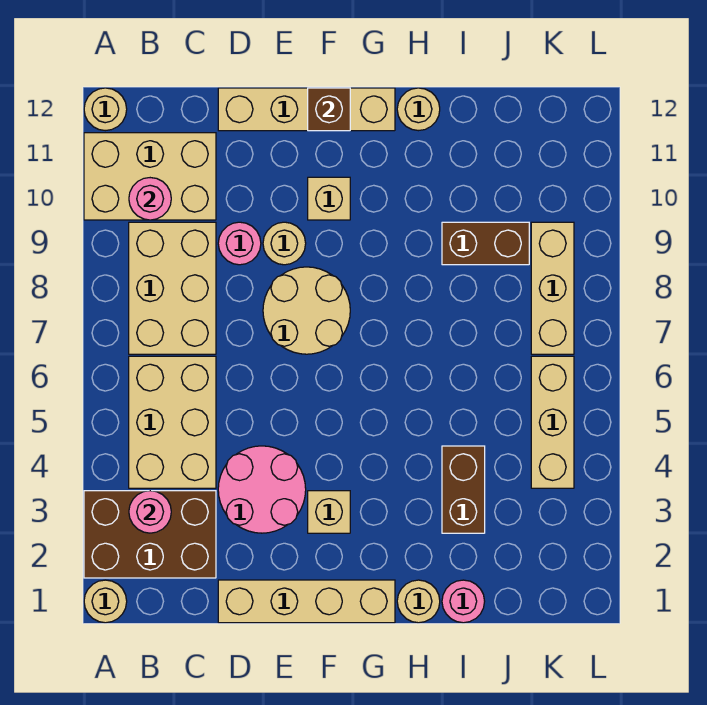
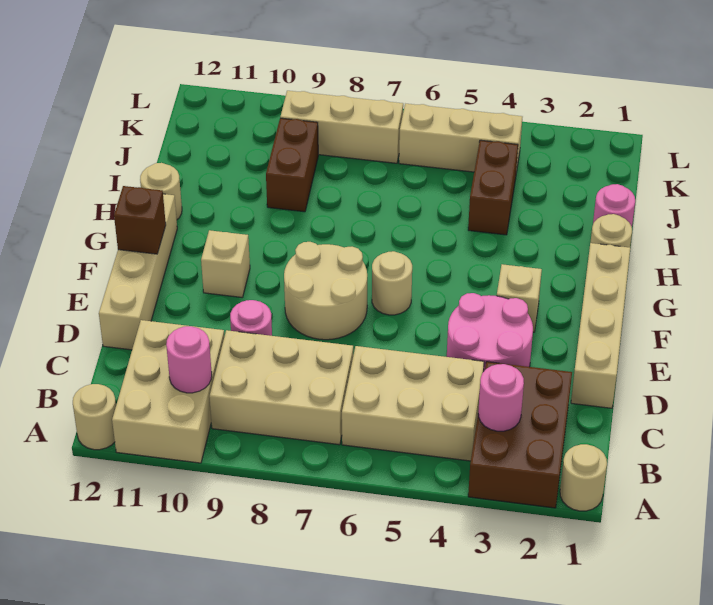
tan 1x1 round brick [263,222,306,265] -> tan 1x1 round brick moved to [372,251,412,315]
brown 1x2 brick [442,446,485,533] -> brown 1x2 brick turned to [468,140,518,235]

